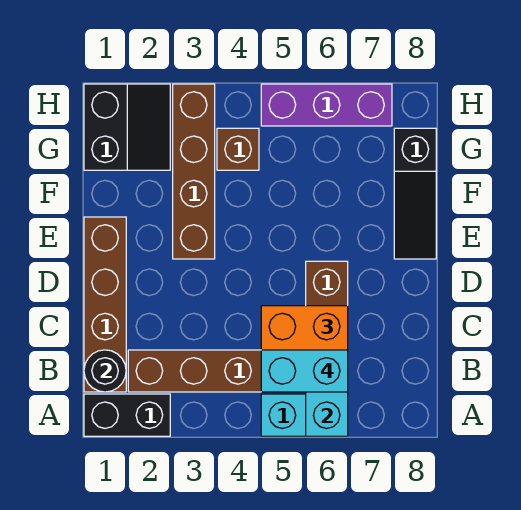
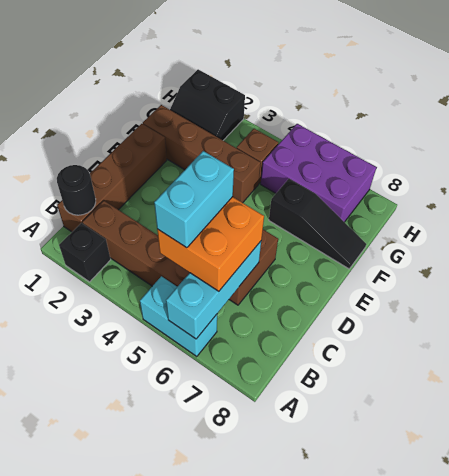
black 1x2 brick [84,394,170,436] -> black 1x1 brick [59,223,111,282]
cyan 1x2 brick [261,350,348,392] -> cyan 1x2 brick turned to [154,151,234,248]
brown 1x4 brick [173,84,215,259] -> brown 1x4 brick turned to [143,105,261,203]
black 1x3 slope [394,128,436,259] -> black 1x3 slope turned to [269,179,366,269]
black 2x2 slope [84,84,170,170] -> black 2x2 slope turned to [170,69,245,140]
purple 1x3 brick [261,84,392,126] -> purple 2x3 brick [261,124,376,222]

